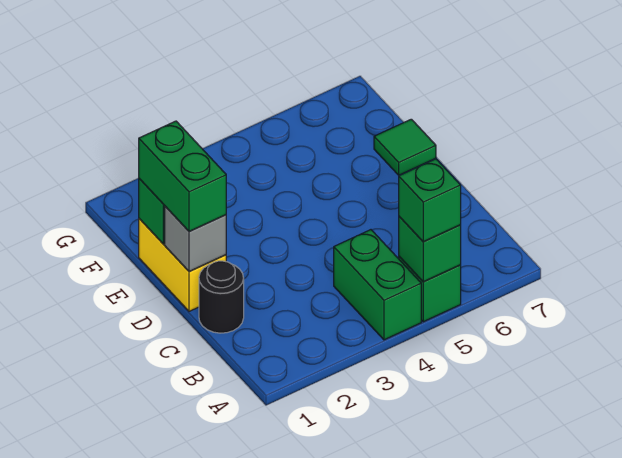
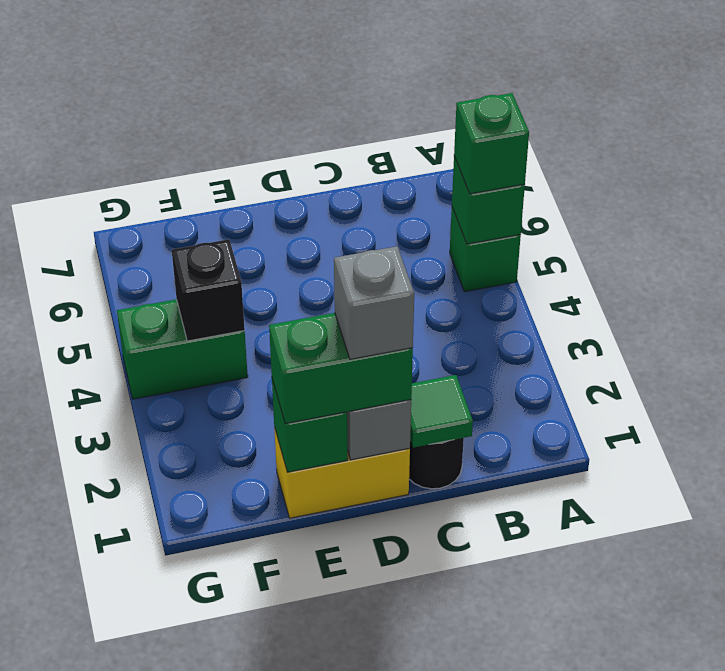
green 1x2 brick [334,230,421,340] -> green 1x2 brick moved to [117,299,248,399]
none -> grey 1x1 brick [334,246,414,359]
green 1x1 tile [374,119,436,175] -> green 1x1 tile moved to [410,375,473,448]
none -> black 1x1 brick [172,239,245,341]

